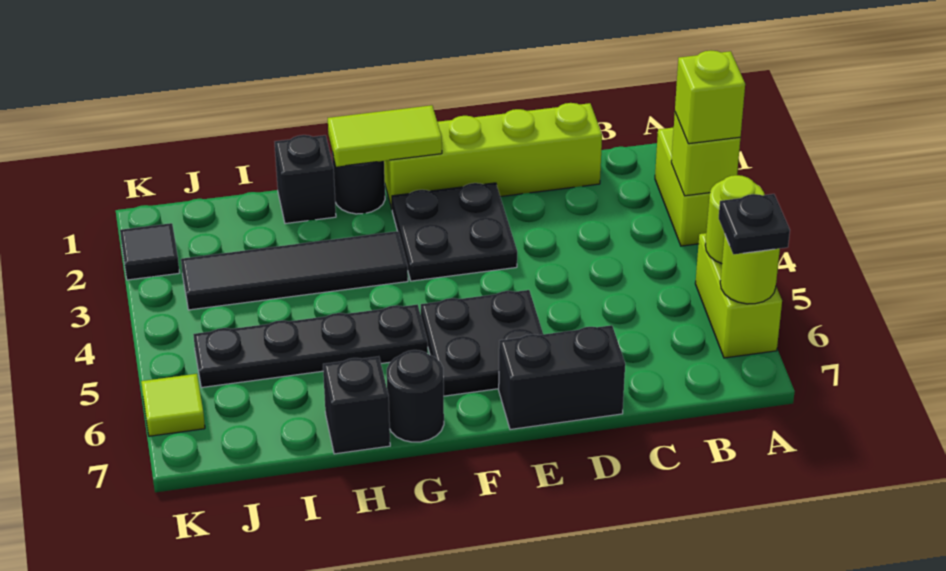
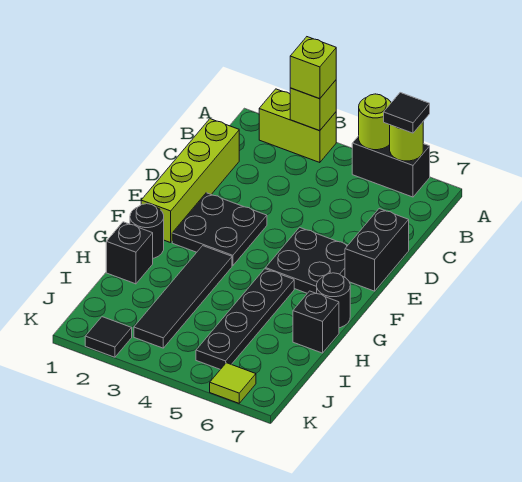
lime 1x2 brick [695,233,782,358] -> black 1x2 brick [352,136,430,197]
black 1x1 plate [719,194,790,254] -> black 1x1 tile [384,93,430,133]
lime 1x2 tile [328,105,442,167] -> none

